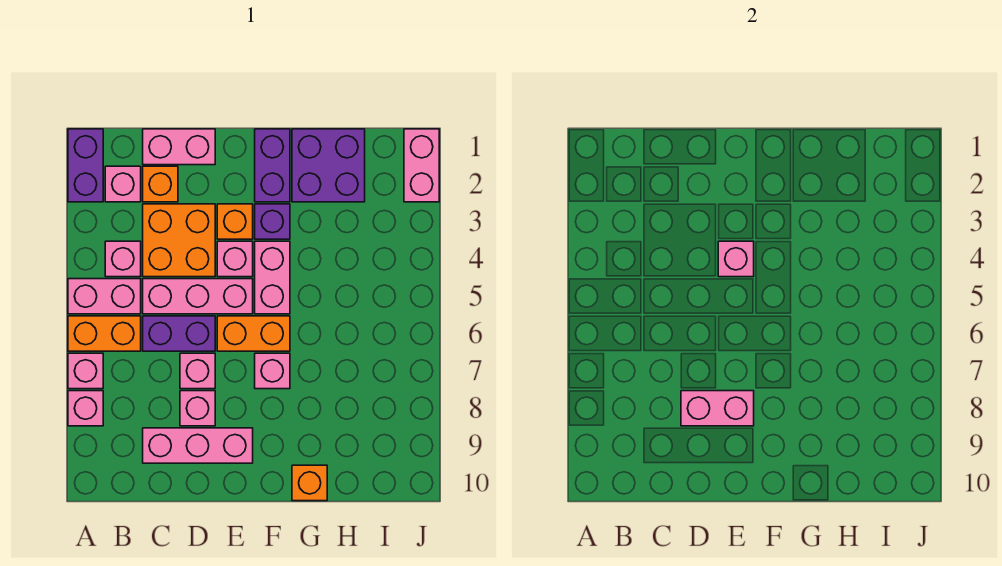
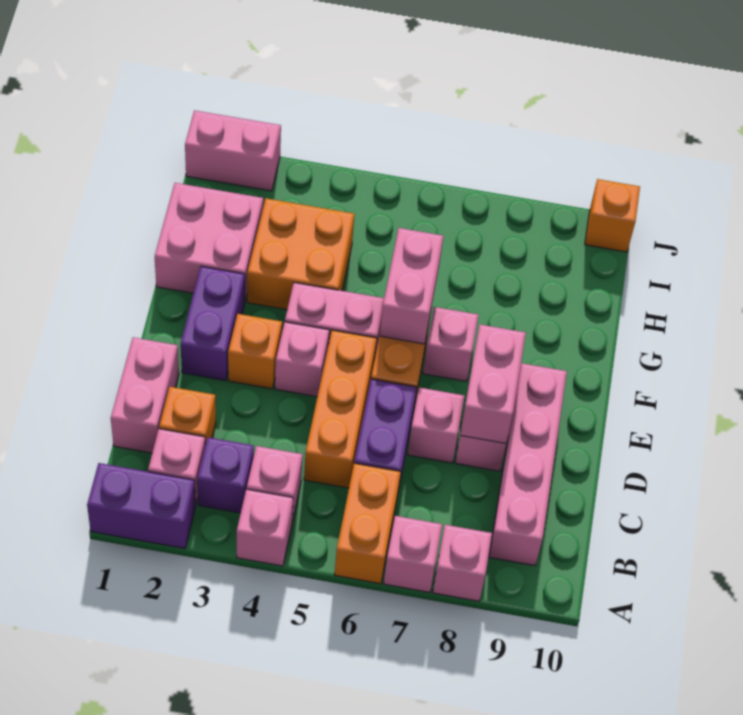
pink 1x2 brick [68,279,141,314] -> pink 1x2 brick moved to [380,228,443,344]
orange 2x2 brick [143,204,215,277] -> orange 2x2 brick moved to [247,198,354,310]
pink 1x3 brick [143,279,253,314] -> orange 1x3 brick [304,330,377,488]
pink 1x3 brick [143,428,253,463] -> pink 1x4 brick [489,363,567,566]
pink 1x1 brick [718,241,754,277] -> pink 1x1 brick moved to [237,489,293,566]
purple 1x2 brick [255,129,290,202] -> purple 1x2 brick turned to [181,266,245,381]
purple 1x1 brick [255,204,290,239] -> purple 1x1 brick moved to [197,437,254,513]
purple 2x2 brick [292,129,365,202] -> pink 2x2 brick [155,183,263,300]
orange 1x1 brick [292,465,327,501] -> orange 1x1 brick moved to [585,179,640,252]

